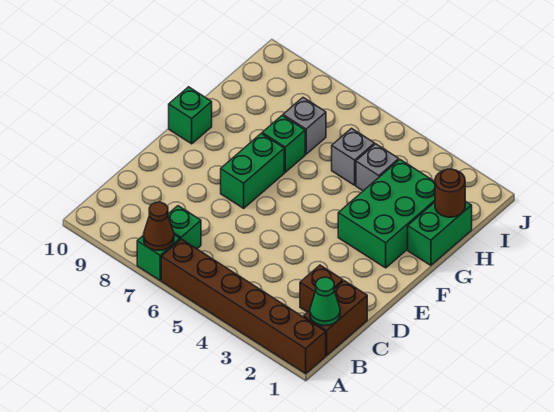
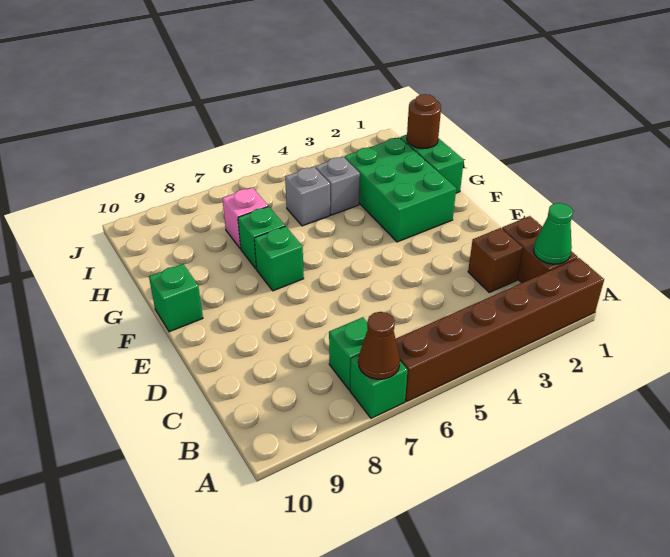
green 1x2 brick [221,133,284,208] -> green 1x1 brick [254,226,304,291]
grey 1x1 brick [283,98,326,154] -> pink 1x1 brick [222,188,268,249]

